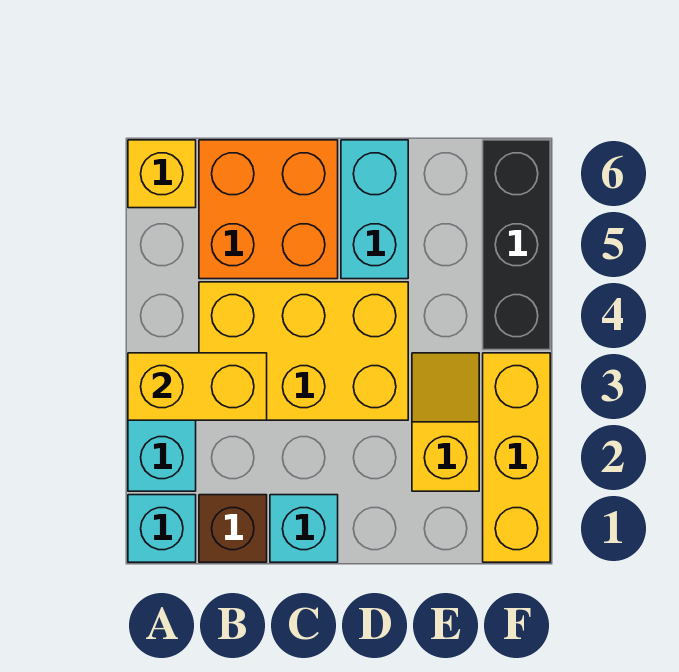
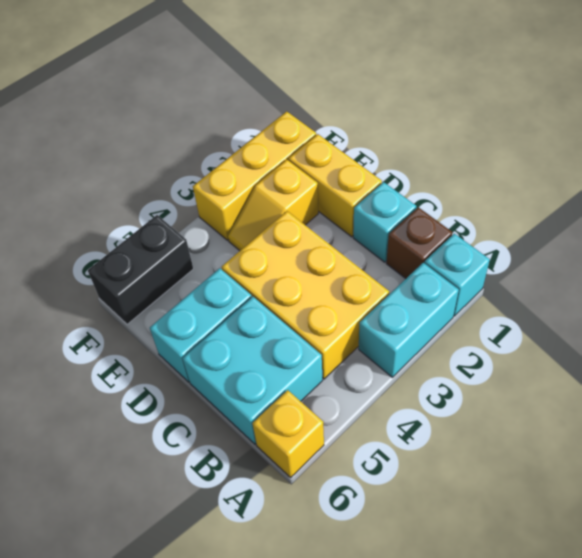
yellow 1x2 brick [128,353,267,420] -> yellow 1x2 brick moved to [288,134,382,237]
orange 2x2 brick [199,140,338,279] -> cyan 2x2 brick [183,297,323,444]
black 1x3 brick [483,140,550,350] -> black 1x2 brick [88,215,193,324]

